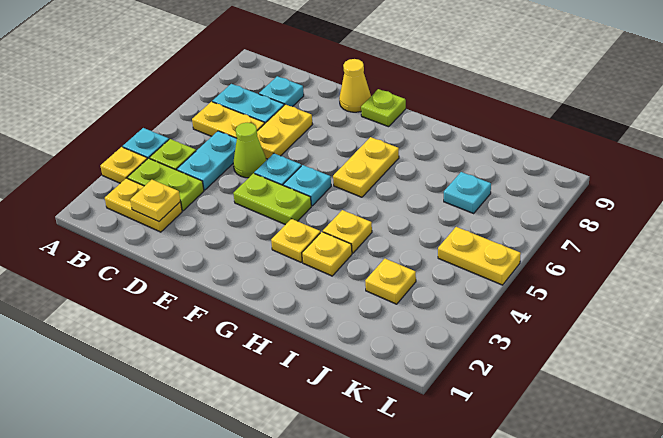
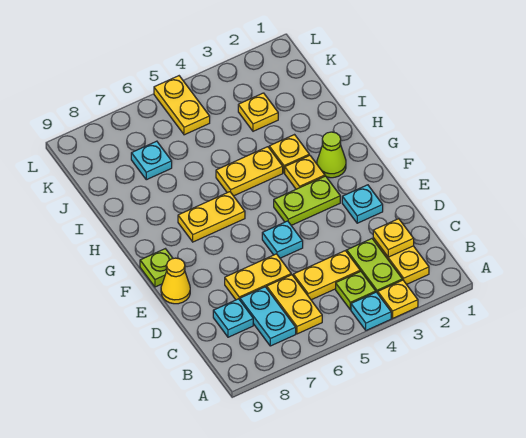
cyan 1x2 plate [177,131,237,190] -> yellow 1x2 plate [293,251,360,300]
lime 1x1 cone [233,123,266,178] -> lime 1x1 cone moved to [317,132,346,178]
lime 1x2 plate [233,173,311,225] -> lime 1x2 plate turned to [274,176,340,225]
cyan 1x1 plate [283,165,331,206] -> cyan 1x1 plate moved to [342,185,383,223]
yellow 1x1 plate [323,210,372,253] -> yellow 1x2 plate [216,147,283,196]

